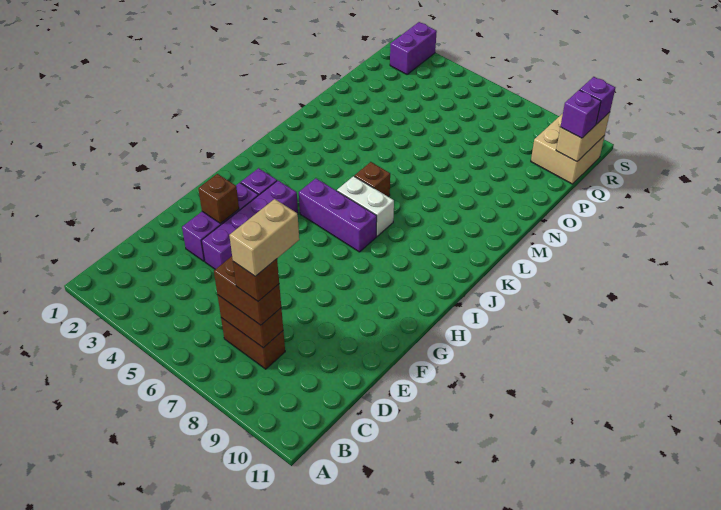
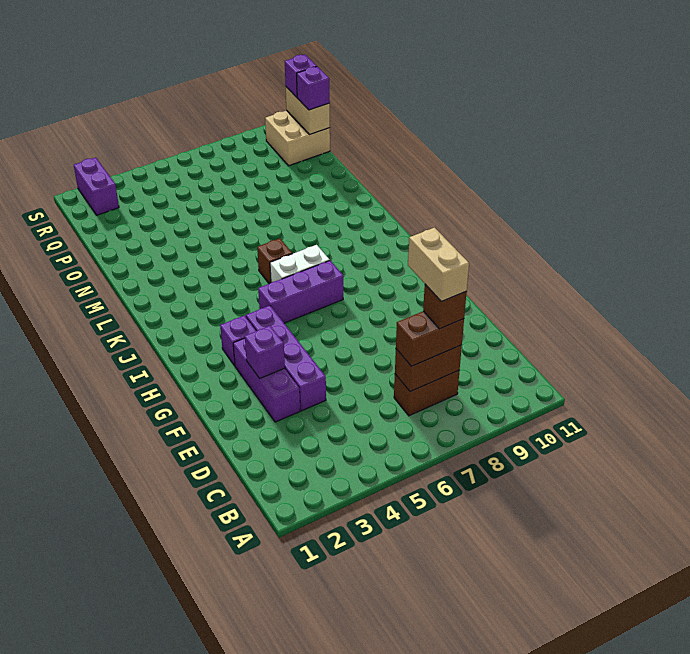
brown 1x1 brick [198,174,239,223] -> purple 1x1 brick [245,326,285,378]

